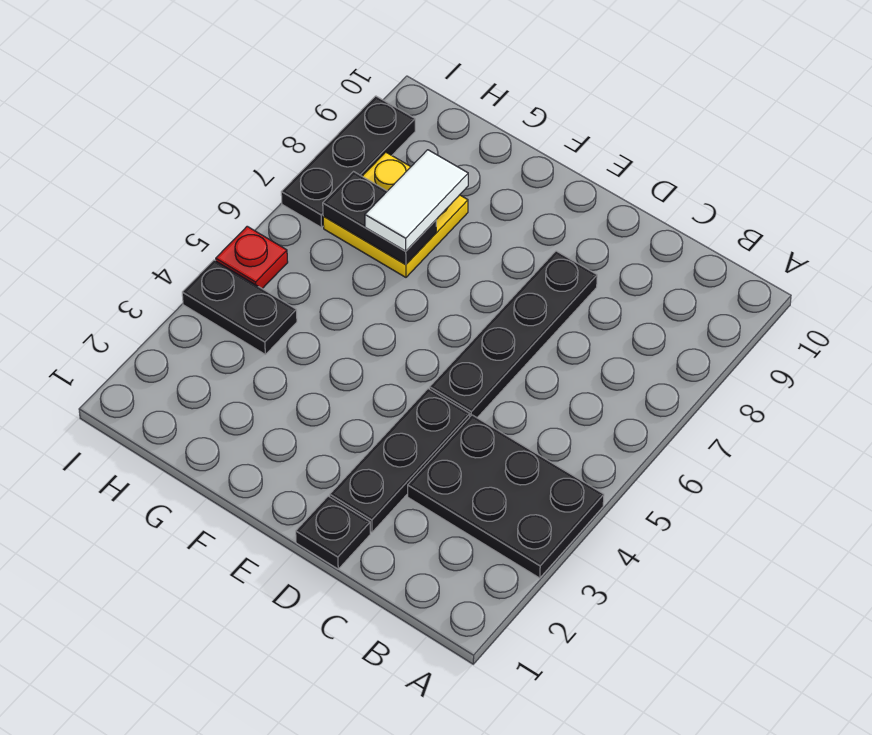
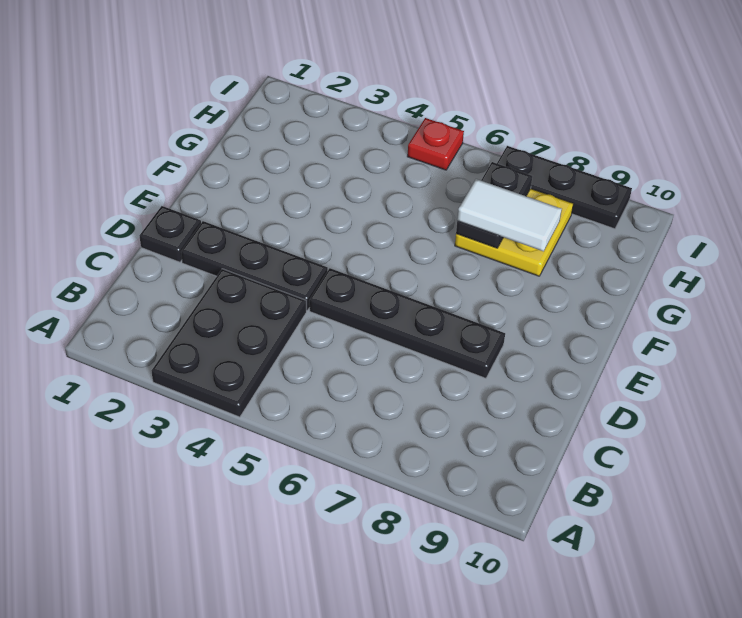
black 1x2 plate [182,260,297,354] -> none

